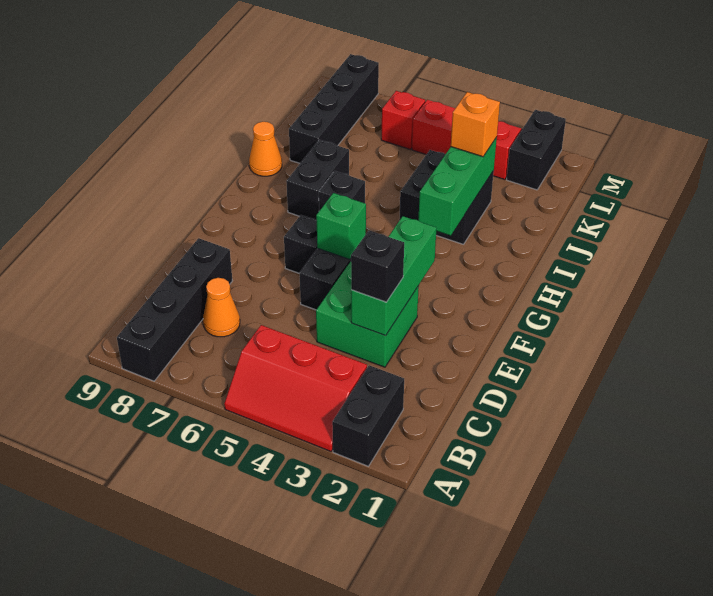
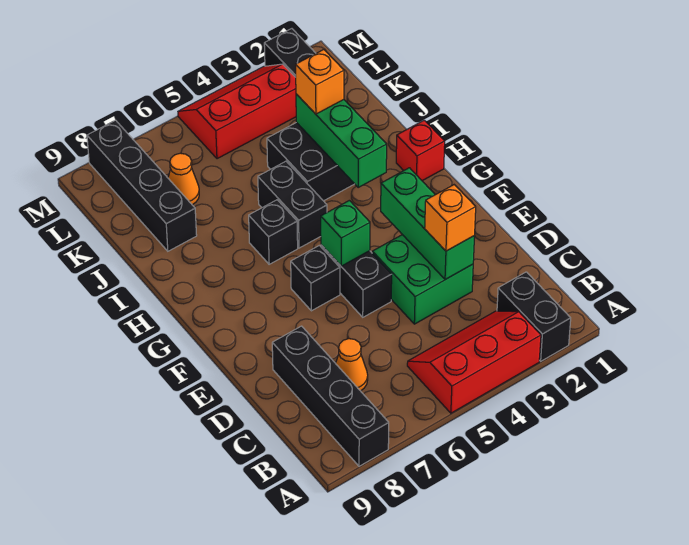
red 2x3 slope [224,325,367,451] -> red 2x3 slope turned to [407,311,541,413]
black 1x1 brick [351,230,404,302] -> orange 1x1 brick [425,185,476,251]
black 1x2 brick [286,140,349,220] -> black 1x2 brick moved to [258,161,327,248]
orange 1x1 cone [249,122,282,176] -> orange 1x1 cone moved to [168,153,199,205]
red 1x1 brick [381,91,425,150] -> red 1x1 brick moved to [396,120,445,181]

